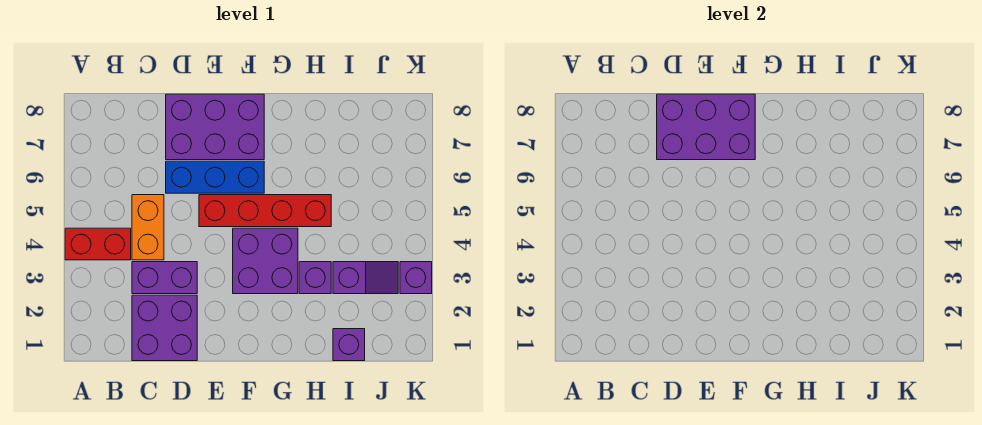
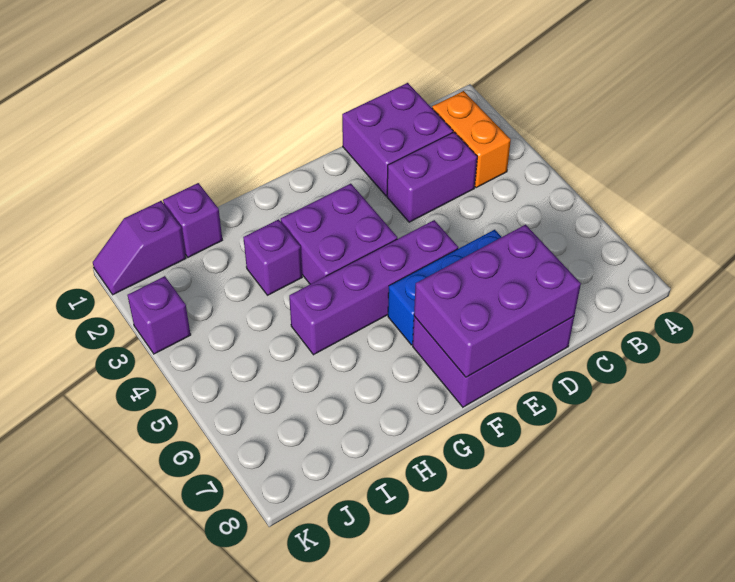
red 1x2 brick [65,228,131,260] -> none
orange 1x2 brick [132,195,164,260] -> orange 1x2 brick moved to [432,91,511,188]
red 1x4 brick [199,195,331,227] -> purple 1x4 brick [289,220,458,355]
purple 1x2 slope [333,262,398,294] -> purple 1x2 slope moved to [93,201,186,295]

